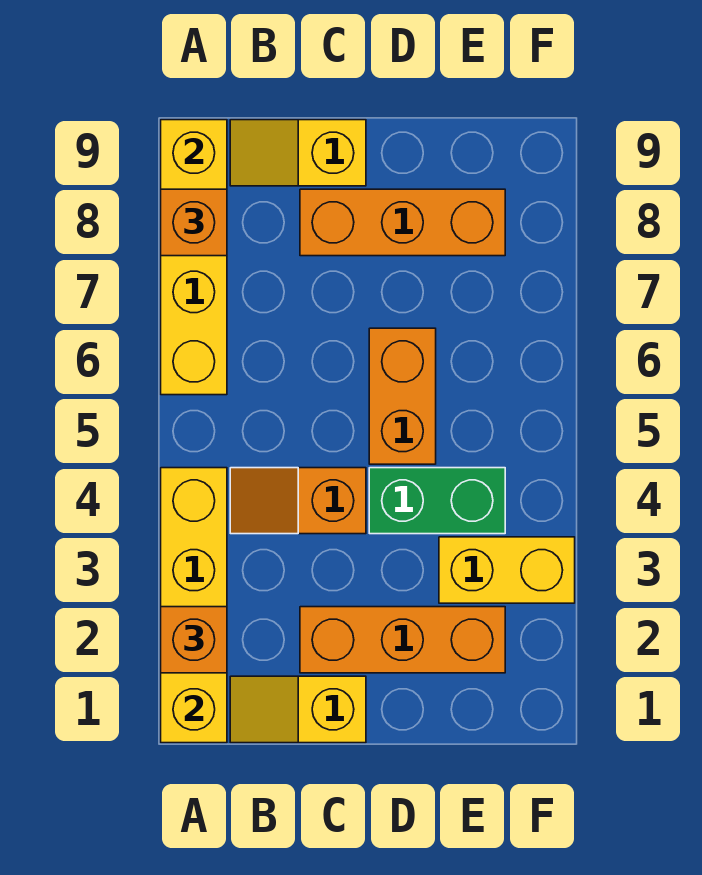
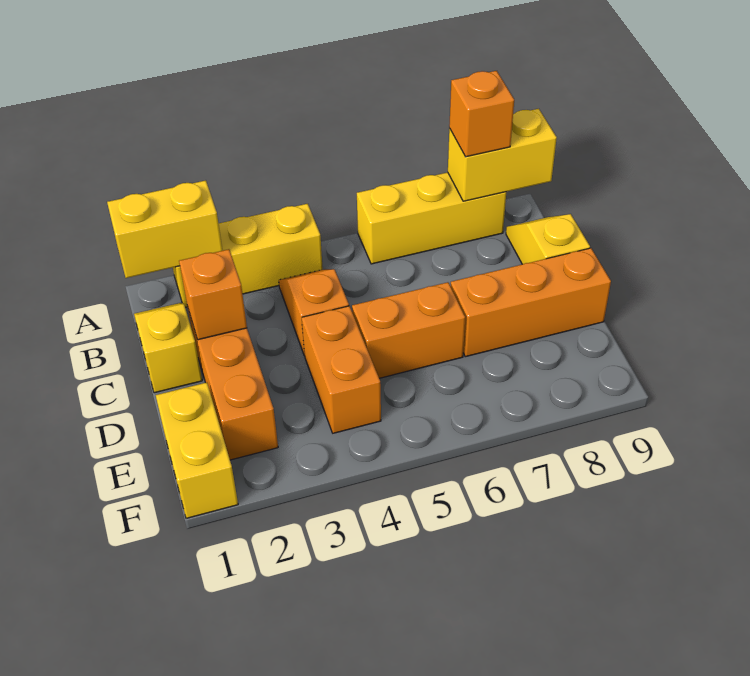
orange 1x1 brick [161,607,227,673] -> orange 1x1 brick moved to [179,249,247,340]
orange 1x3 brick [300,189,505,256] -> orange 1x3 brick turned to [451,248,611,357]
green 1x2 brick [369,468,505,534] -> orange 1x2 brick [302,306,381,433]
yellow 1x2 brick [439,537,575,603] -> yellow 1x2 brick moved to [156,383,238,518]

